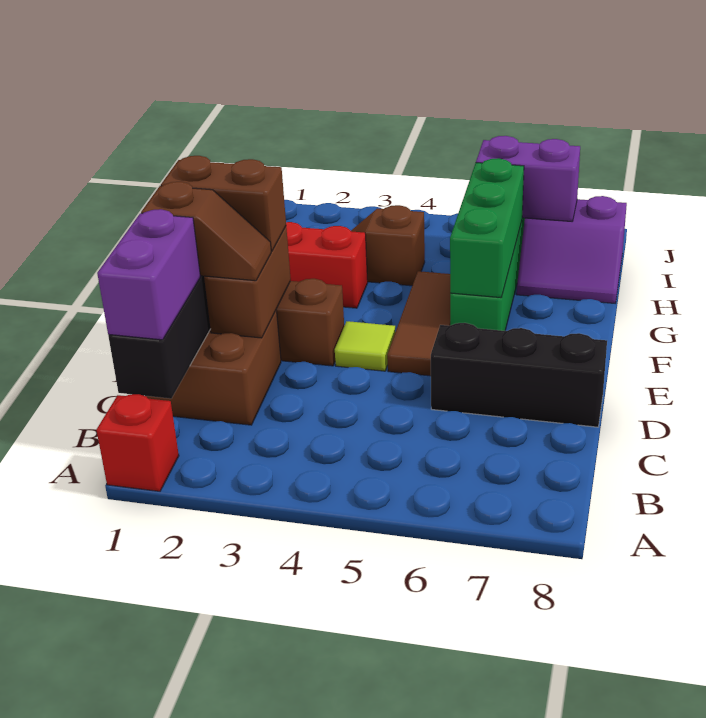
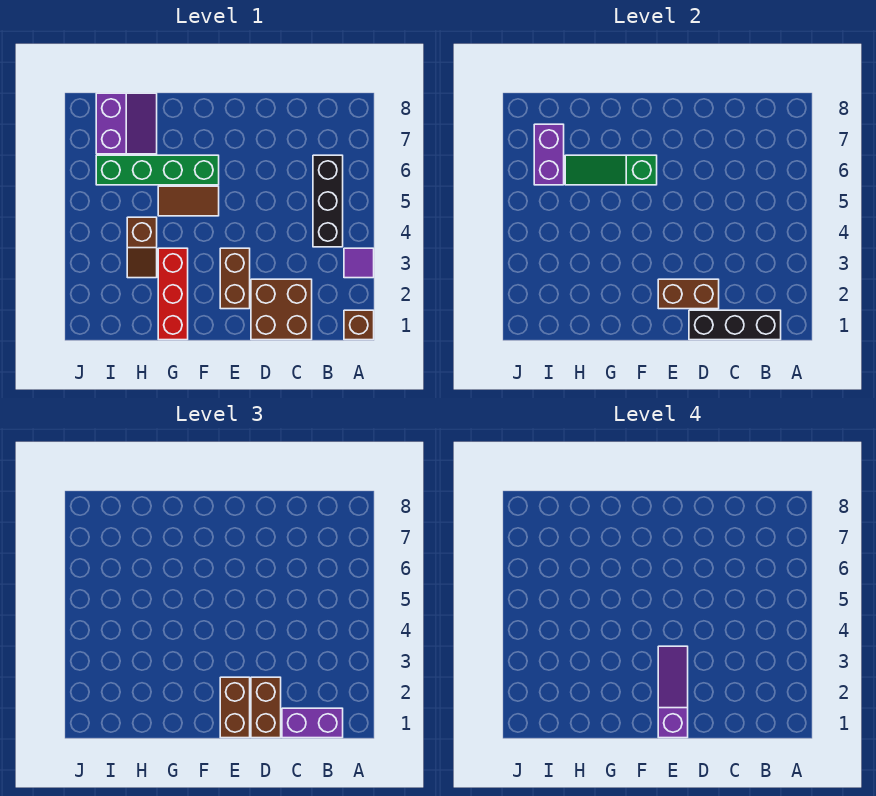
red 1x1 brick [97,394,179,491] -> brown 1x1 brick [344,310,374,340]
none -> purple 1x1 tile [344,248,374,278]
brown 1x2 slope [141,182,271,281] -> brown 1x2 brick [251,677,281,738]
black 1x3 brick [431,323,607,427] -> black 1x3 brick moved to [313,155,343,247]
none -> purple 1x3 slope [658,646,688,738]
lime 1x1 tile [335,321,395,371] -> none
brown 1x3 tile [387,271,450,376] -> brown 1x2 tile [158,186,219,216]
green 1x3 brick [450,158,524,298] -> green 1x3 slope [565,155,657,185]

